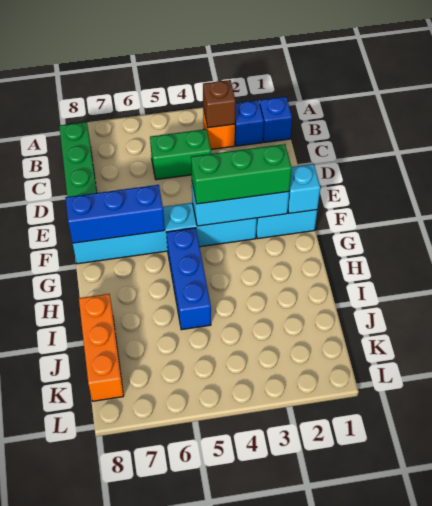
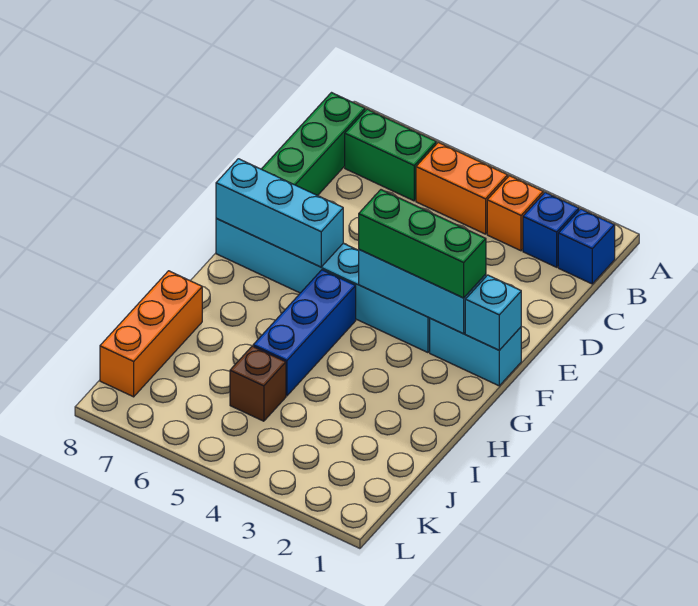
brown 1x1 brick [203,80,236,128] -> brown 1x1 brick moved to [230,346,286,421]
none -> orange 1x2 brick [416,142,508,234]
green 1x2 brick [150,129,211,180] -> green 1x2 brick moved to [345,109,436,201]
blue 1x3 brick [65,185,165,243] -> cyan 1x3 brick [216,159,343,267]

